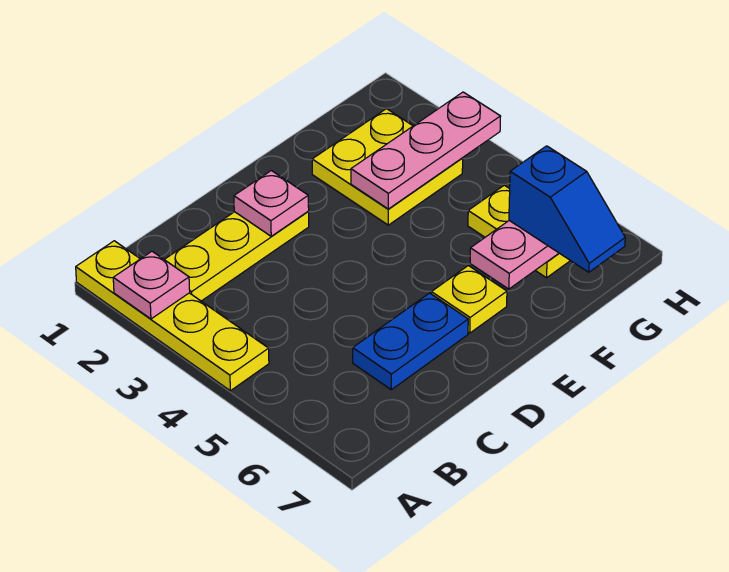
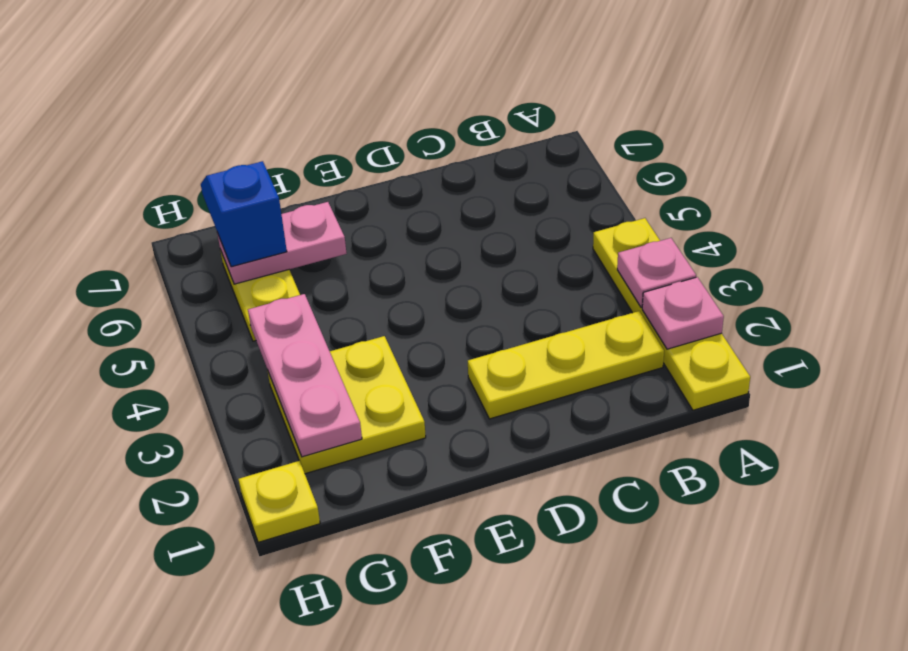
blue 1x2 plate [353,293,468,390] -> none
pink 1x1 plate [234,171,309,236] -> pink 1x1 plate moved to [617,238,696,307]
yellow 1x1 plate [431,266,507,333] -> yellow 1x1 plate moved to [238,461,320,542]
pink 1x3 plate [351,92,501,209] -> pink 1x3 plate turned to [248,294,362,457]

